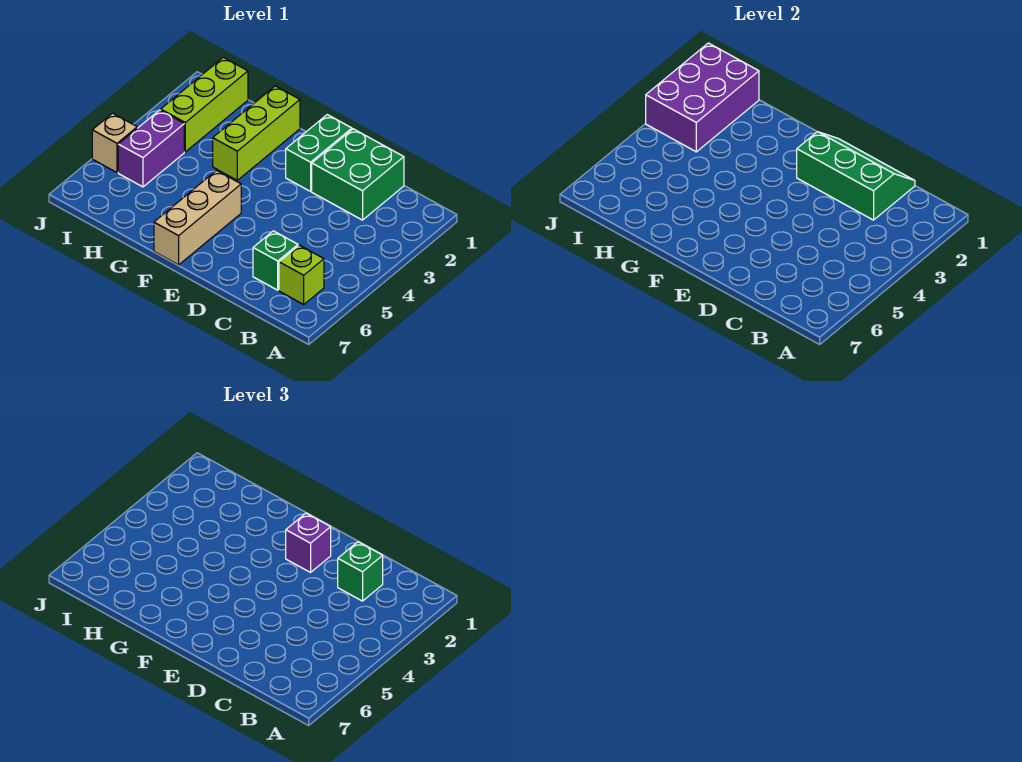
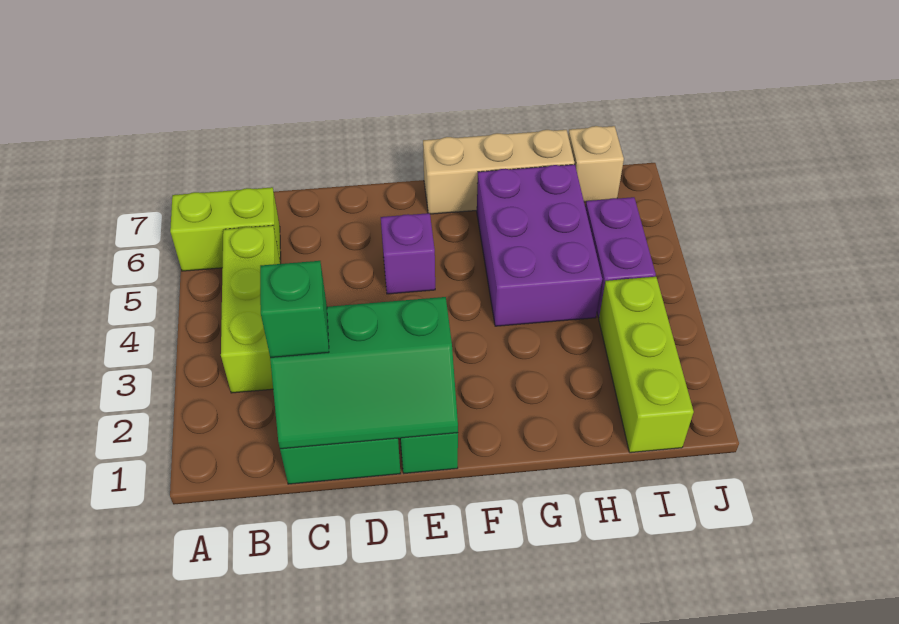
lime 1x1 brick [279,245,324,304] -> lime 1x2 brick [170,187,281,271]
green 1x1 brick [253,231,298,290] -> none
purple 1x1 brick [286,513,331,572] -> purple 1x1 brick moved to [381,213,435,294]
tan 1x3 brick [154,171,241,265] -> tan 1x3 brick turned to [423,130,574,214]
lime 1x3 brick [213,86,300,180] -> lime 1x3 brick moved to [221,225,280,393]
purple 2x3 brick [646,43,759,152] -> purple 2x3 brick moved to [477,164,602,326]
tan 1x1 brick [92,113,137,173] -> tan 1x1 brick moved to [568,126,624,202]

